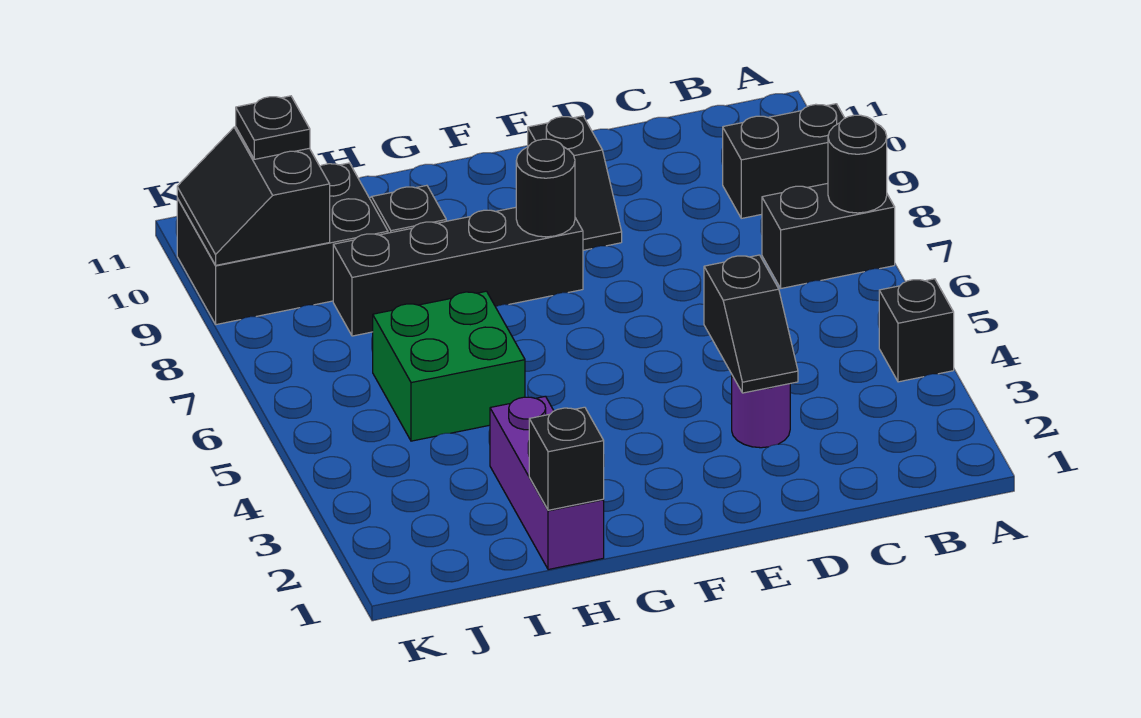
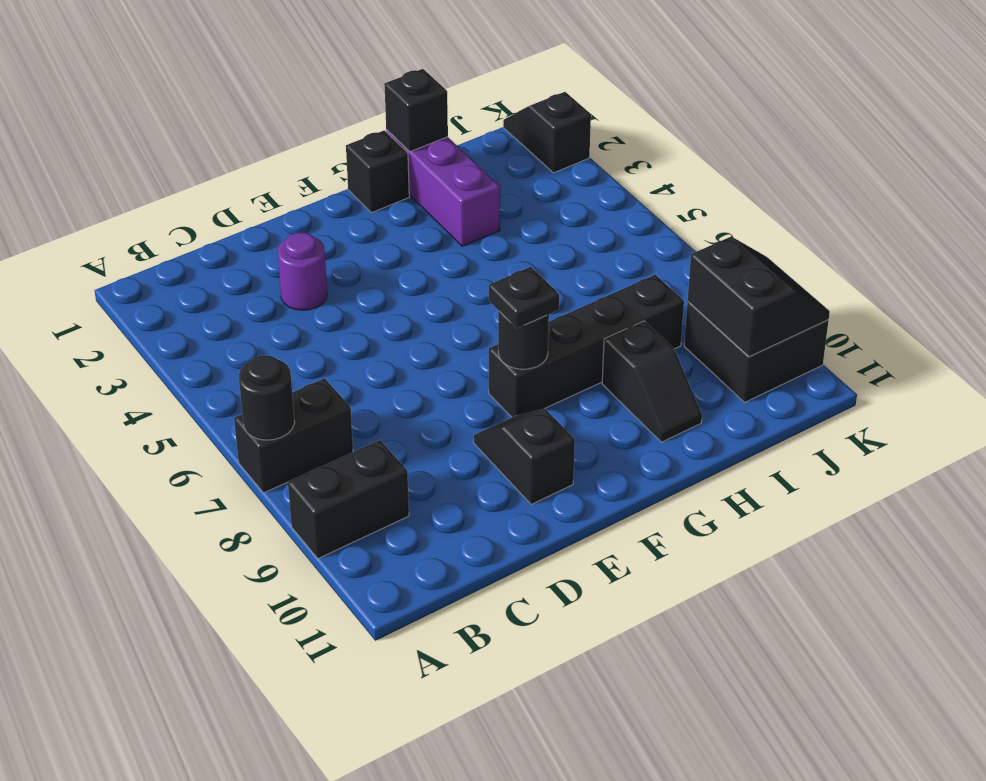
black 1x1 brick [879,279,954,382] -> black 1x1 brick moved to [346,130,409,213]
black 1x2 slope [704,255,798,393] -> black 1x2 slope moved to [503,92,591,173]
green 2x2 brick [373,291,525,441] -> none
black 2x3 brick [177,163,388,325] -> black 2x2 brick [684,302,829,402]
black 1x1 plate [236,96,310,159] -> black 1x1 plate moved to [489,267,559,328]

